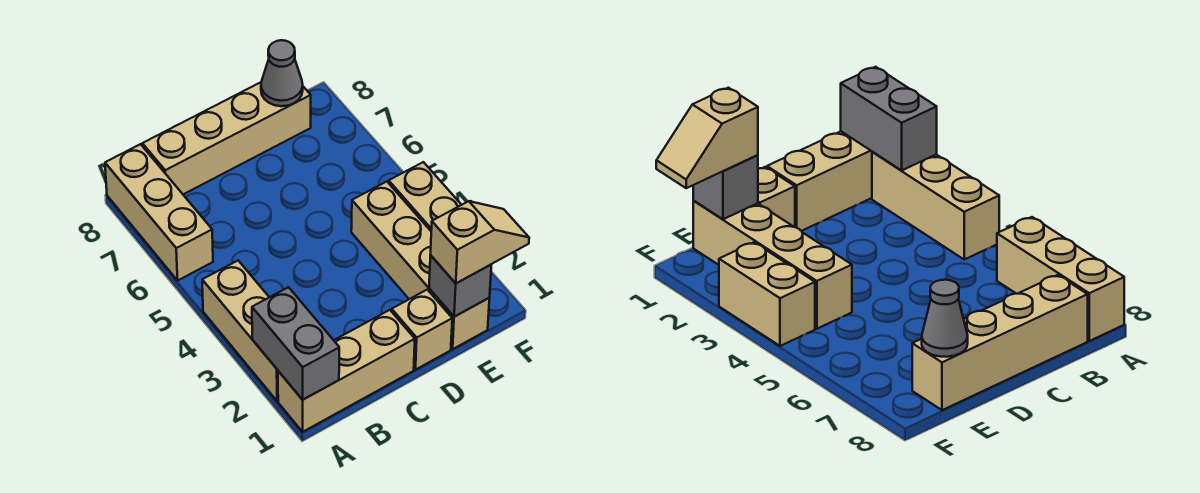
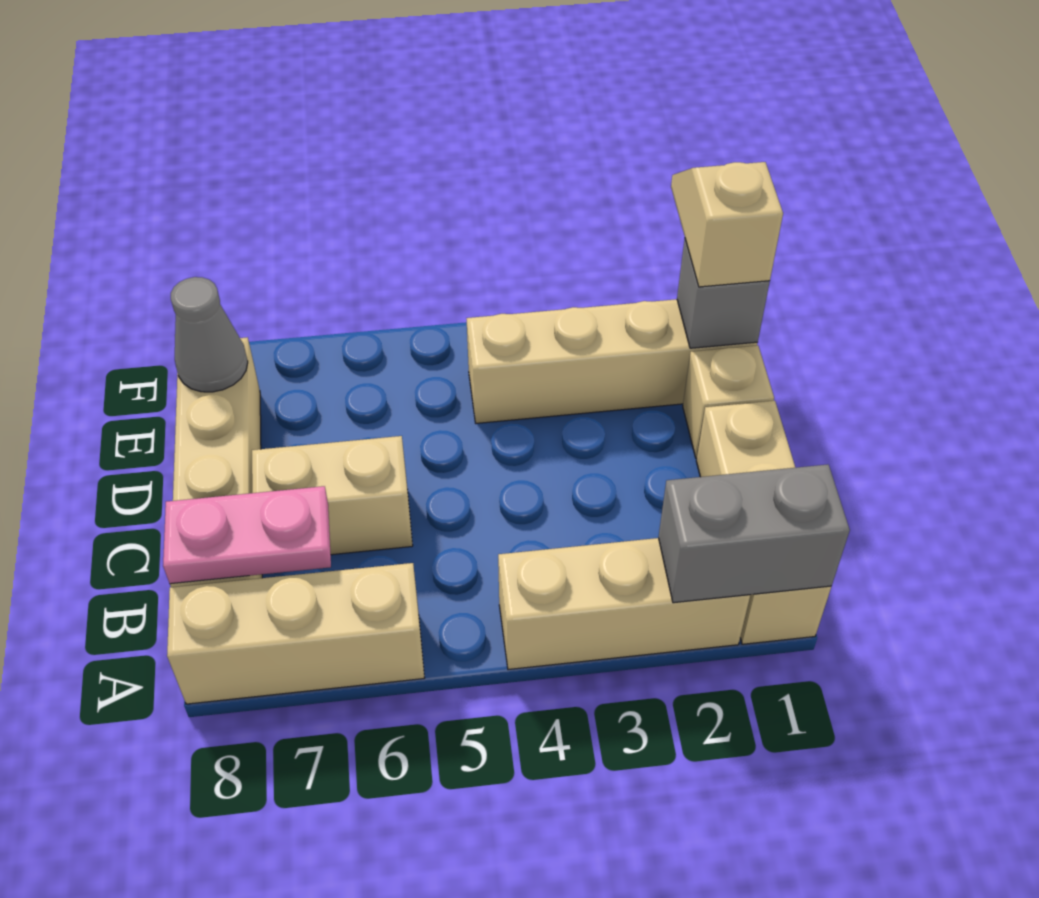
none -> pink 1x2 plate [163,486,331,584]
tan 1x2 brick [389,162,461,231] -> tan 1x2 brick moved to [252,436,413,555]

